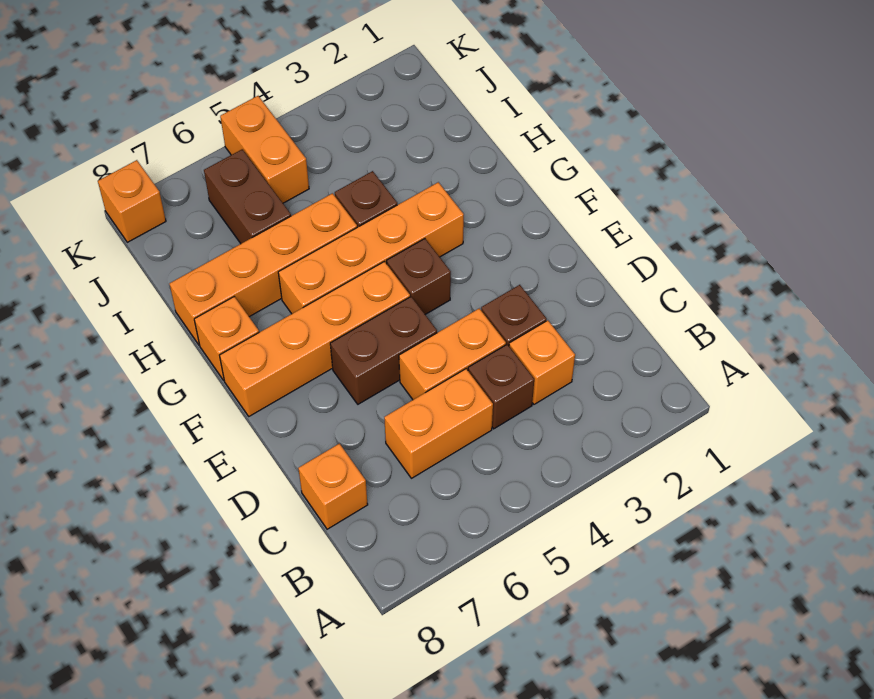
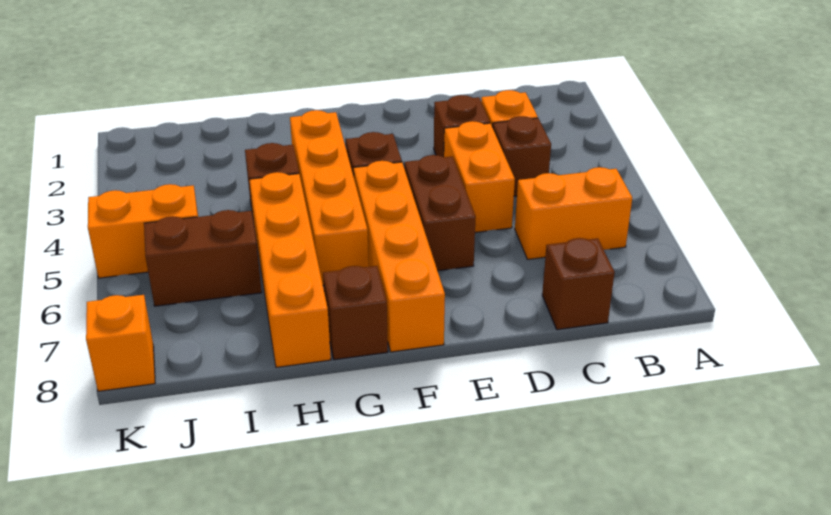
orange 1x2 brick [384,369,493,478] -> orange 1x2 brick turned to [515,167,632,259]
orange 1x1 brick [298,444,368,529] -> brown 1x1 brick [542,238,615,330]
orange 1x1 brick [194,297,259,380] -> brown 1x1 brick [323,266,388,360]

